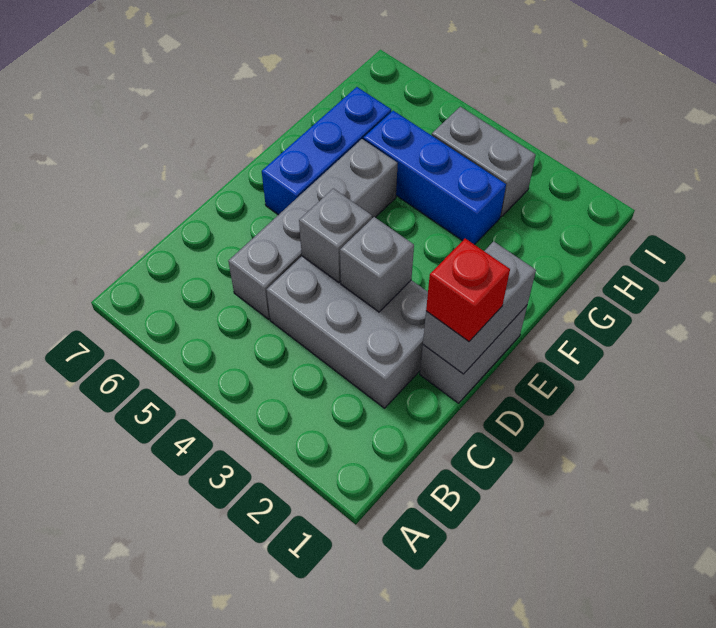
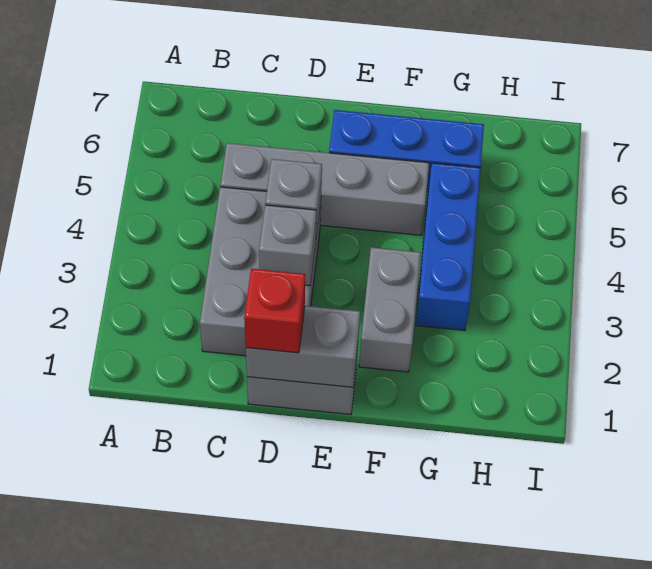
grey 1x2 brick [432,107,536,217] -> grey 1x2 brick moved to [359,247,421,372]

